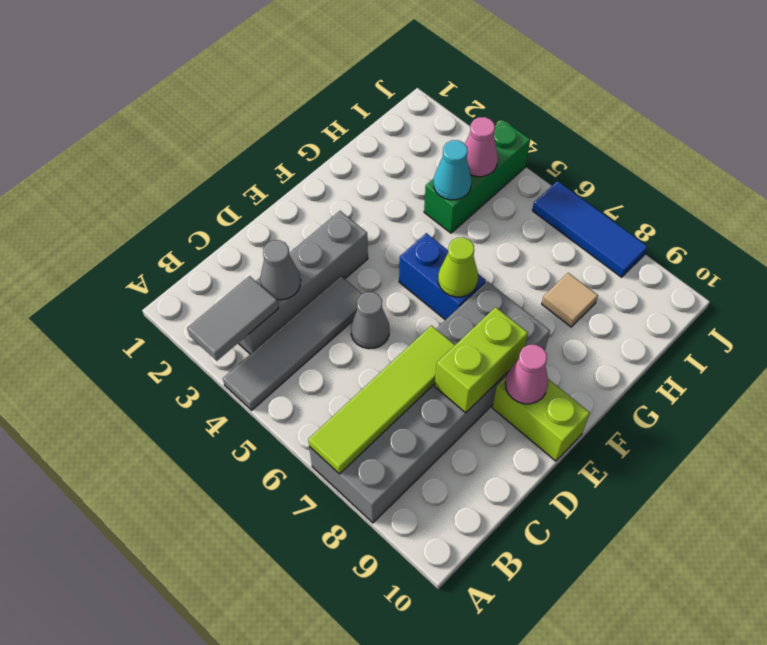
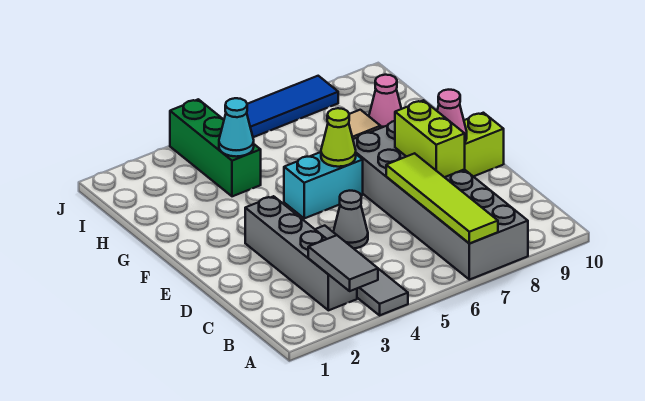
grey 1x1 cone [260,240,301,300] -> none
blue 1x2 brick [399,233,486,320] -> cyan 1x2 brick [284,152,363,218]
pink 1x1 cone [465,117,498,177] -> pink 1x1 cone moved to [369,75,401,128]

